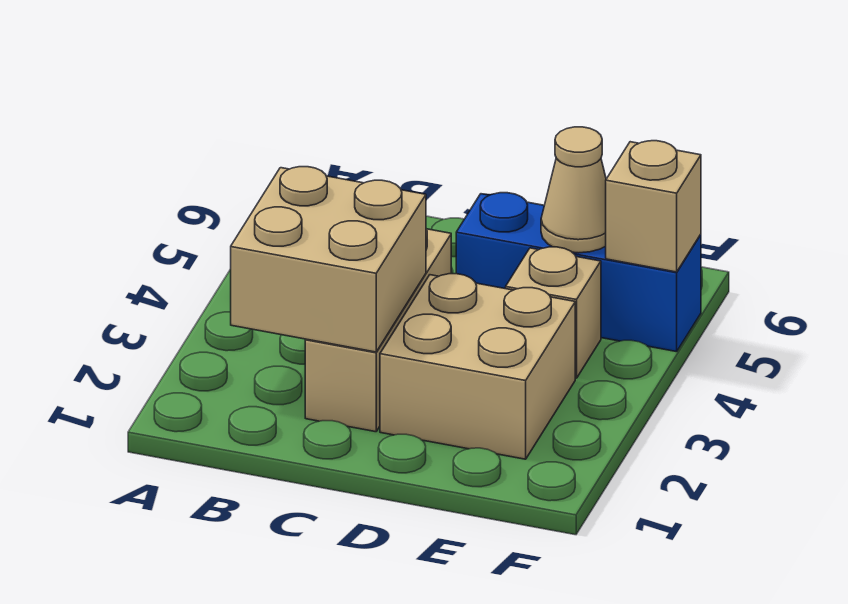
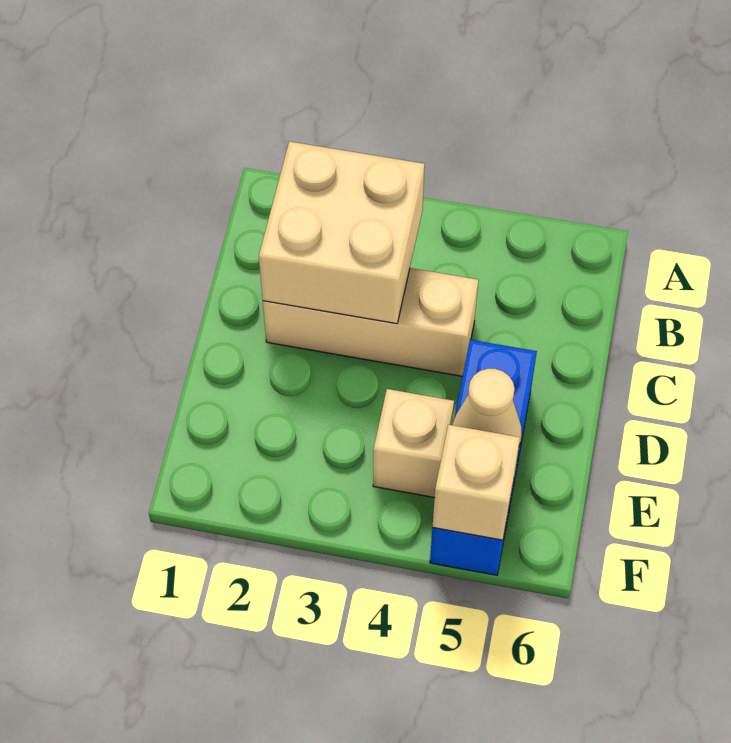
tan 2x2 brick [380,274,575,459] -> none

